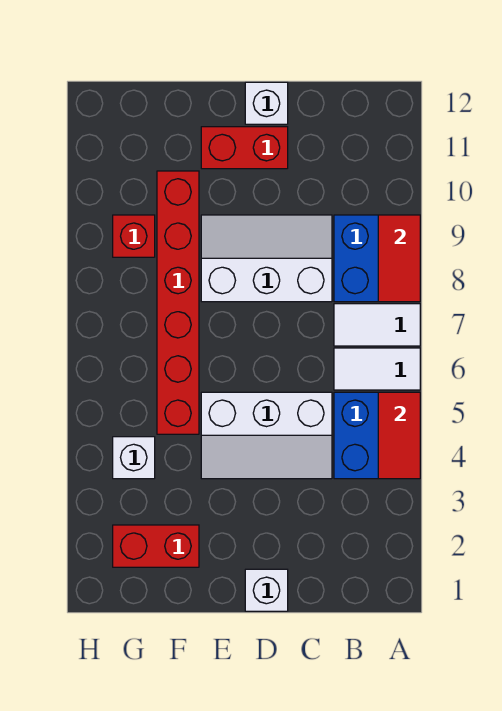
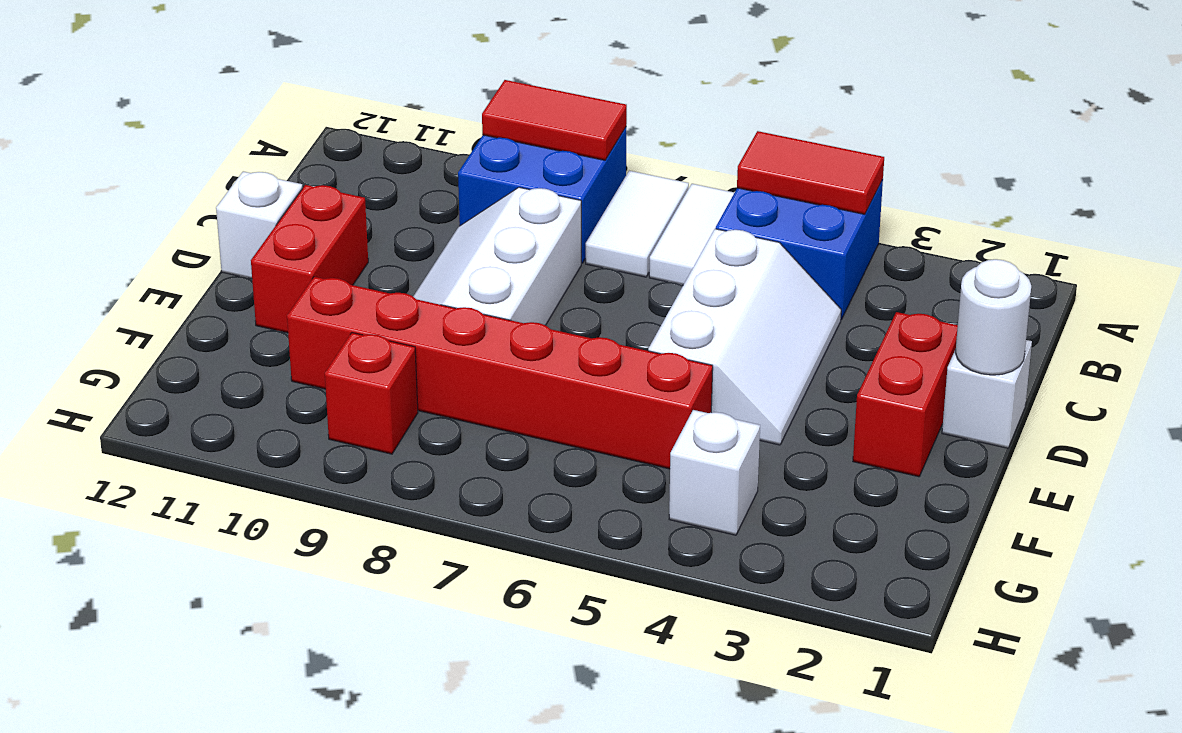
none -> white 1x1 round brick [955,259,1031,375]
red 1x2 brick [113,525,199,567] -> red 1x2 brick moved to [853,312,958,477]

